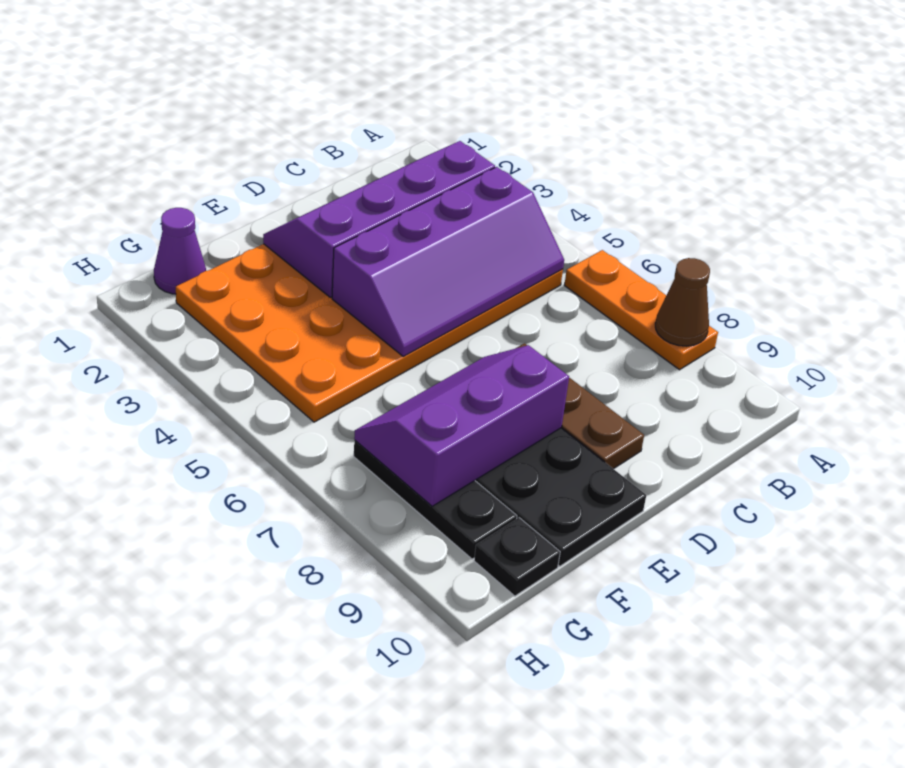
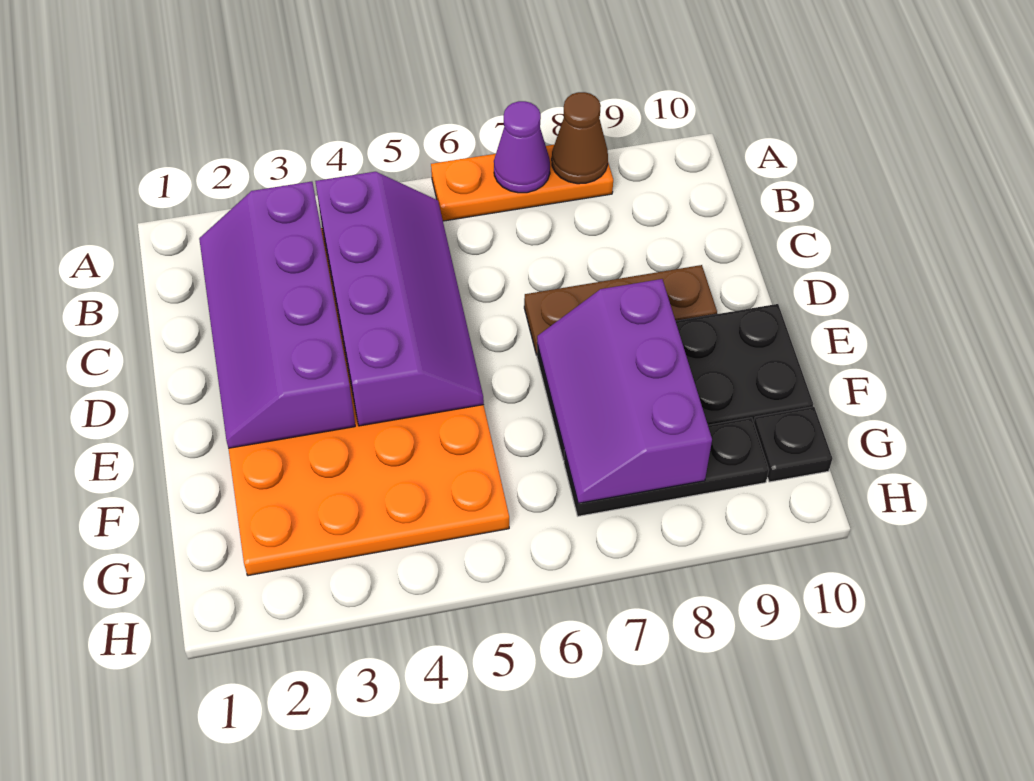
purple 1x1 cone [154,208,206,294] -> purple 1x1 cone moved to [494,101,550,193]

